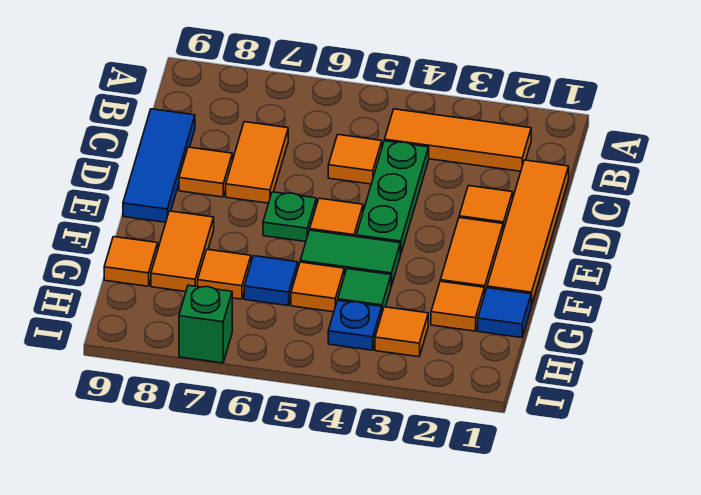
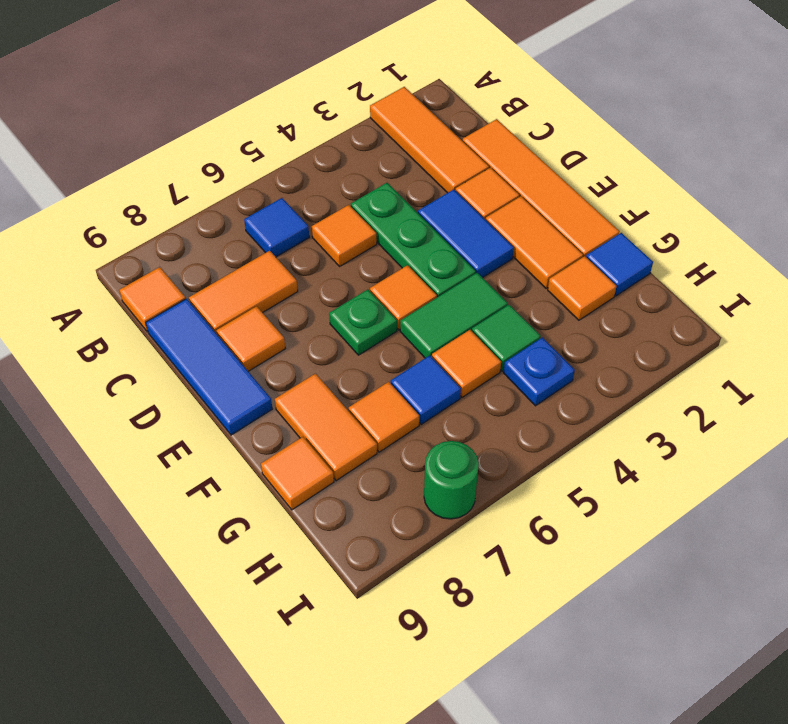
orange 1x3 tile [385,109,531,171] -> orange 1x3 tile turned to [370,87,489,193]
none -> blue 1x1 tile [244,198,309,257]
orange 1x2 tile [226,122,288,203] -> orange 1x2 tile turned to [189,251,298,334]
none -> blue 1x2 tile [418,189,514,278]
orange 1x1 tile [375,307,428,357] -> orange 1x1 tile moved to [119,267,186,332]
green 1x1 brick [179,285,232,363] -> green 1x1 round brick [424,441,479,519]

